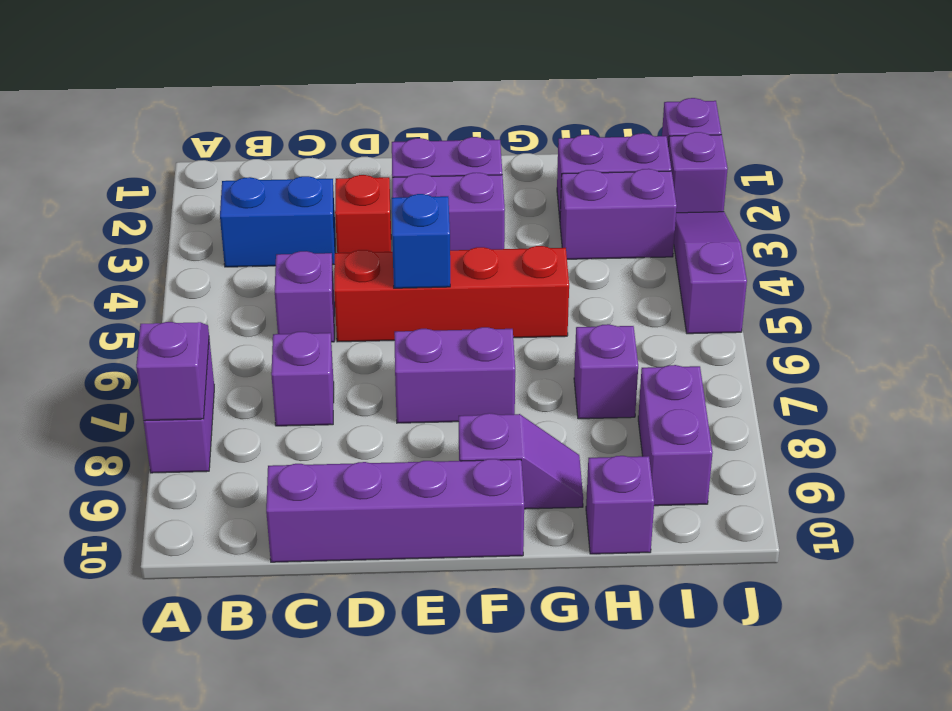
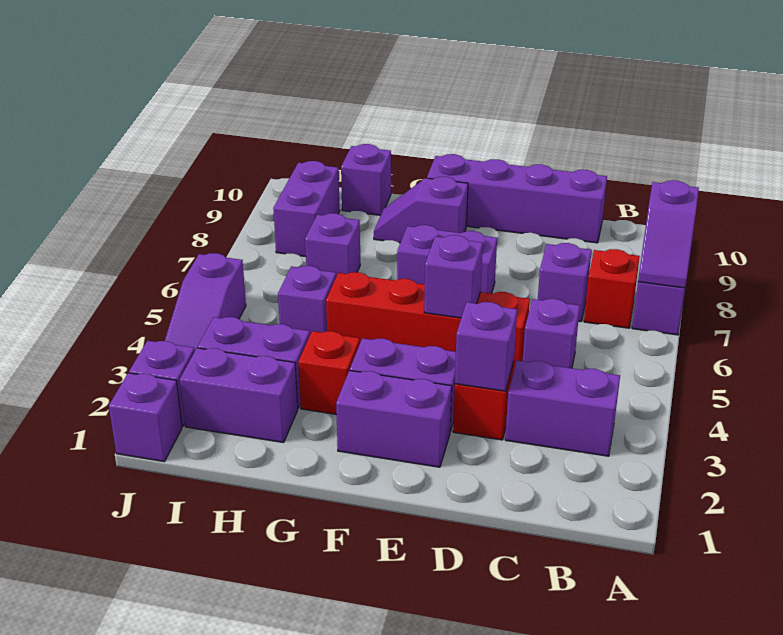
blue 1x2 brick [220,176,335,267] -> purple 1x2 brick [505,361,620,456]
none -> red 1x1 brick [584,249,640,328]
none -> purple 1x1 brick [455,302,517,391]
blue 1x1 brick [392,194,450,288] -> purple 1x1 brick [424,235,483,318]
none -> red 1x1 brick [298,331,360,414]
none -> purple 1x1 brick [278,266,336,334]

